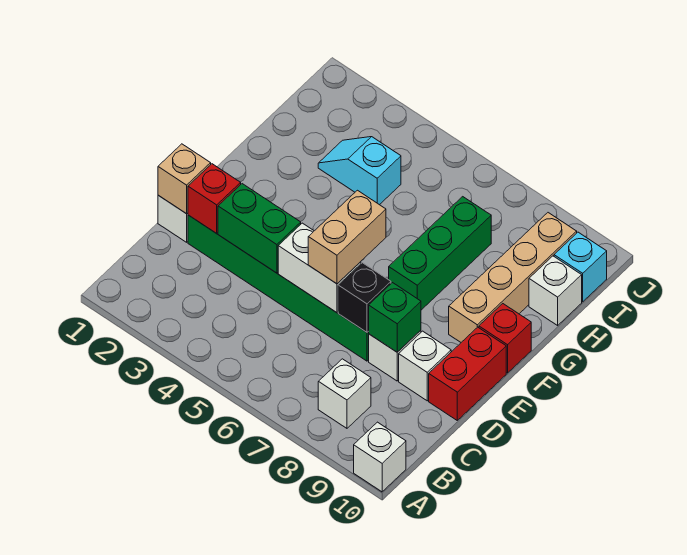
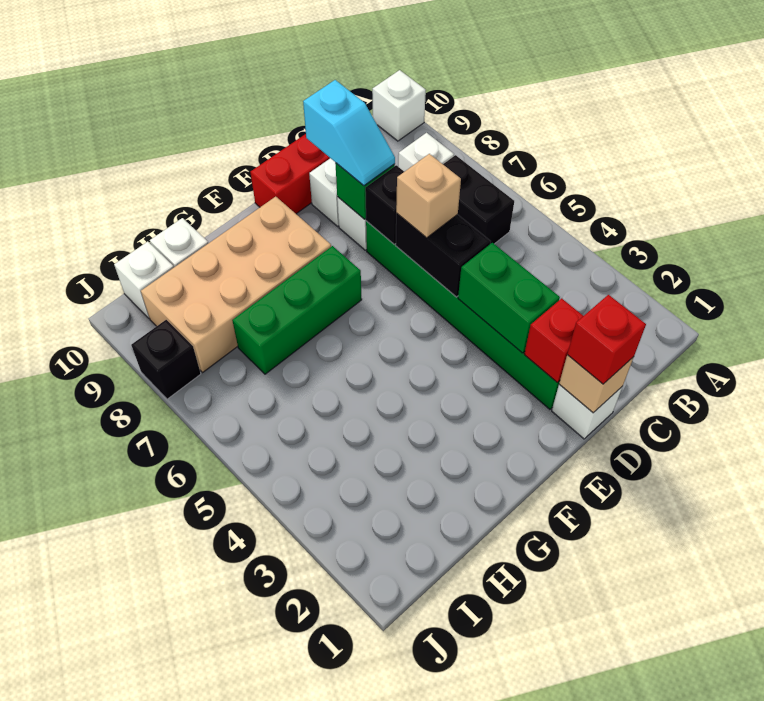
none -> black 1x2 brick [443,155,514,244]
white 1x2 brick [278,223,361,313] -> black 1x2 brick [396,213,491,297]
tan 1x2 brick [308,190,386,284] -> tan 1x1 brick [396,154,461,238]
tan 1x4 brick [449,213,577,342] -> tan 2x4 brick [141,197,331,373]
red 1x1 brick [479,304,531,373] -> red 1x1 brick moved to [567,295,646,384]
cyan 1x2 slope [318,137,401,205] -> cyan 1x2 slope moved to [303,80,395,186]
cyan 1x1 brick [554,232,607,302] -> white 1x1 brick [114,242,174,318]
none -> black 1x1 brick [131,320,201,399]

